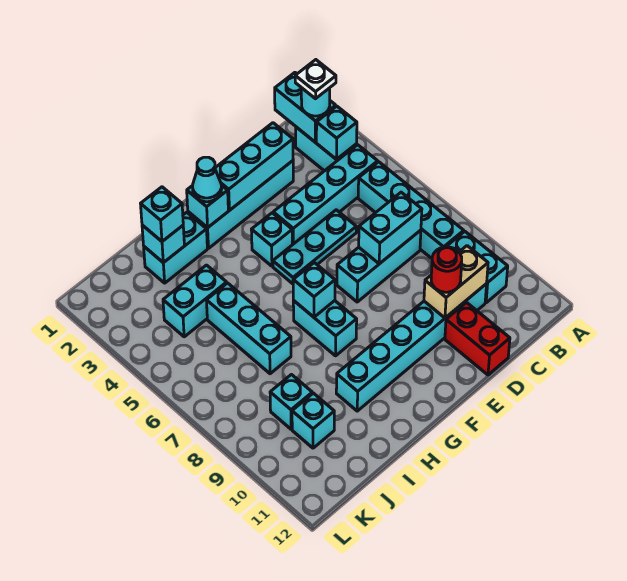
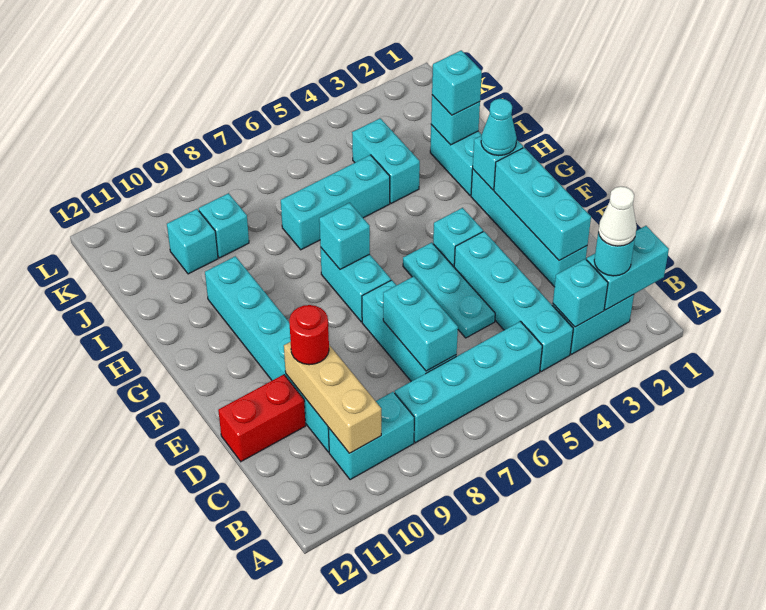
white 1x1 plate [295,60,336,99] -> white 1x1 cone [598,186,637,246]
tan 1x2 brick [424,246,488,318] -> tan 1x3 brick [284,342,381,453]
cyan 1x2 brick [293,300,357,356] -> cyan 1x2 brick turned to [320,247,391,322]

